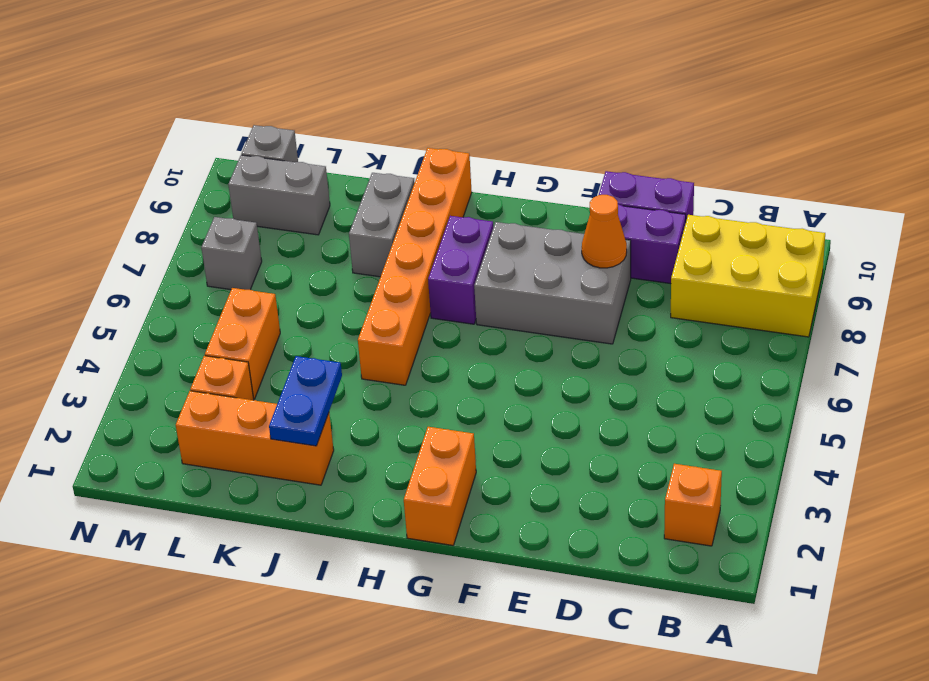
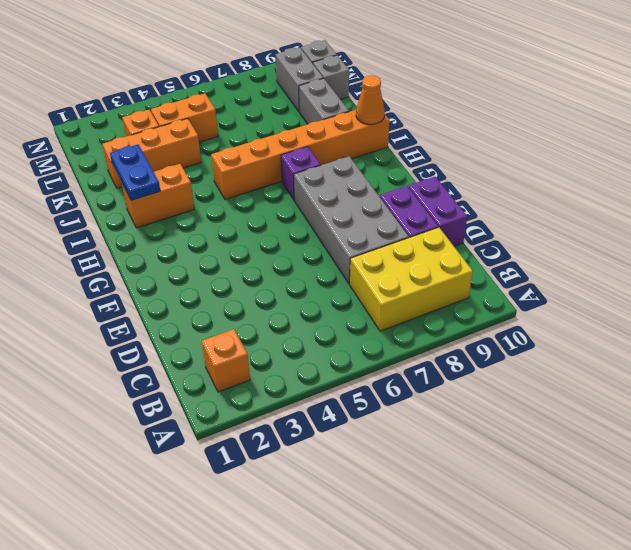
yellow 2x3 brick [671,215,825,337] -> yellow 2x3 brick turned to [350,227,473,331]
grey 2x3 brick [474,222,631,344] -> grey 2x4 brick [294,156,409,284]
orange 1x1 cone [582,195,627,268] -> orange 1x1 cone moved to [356,76,385,124]
orange 1x2 brick [404,427,476,545] -> orange 1x2 brick moved to [122,164,194,228]
purple 1x2 brick [428,216,493,324] -> purple 1x1 brick [281,147,321,200]
orange 1x3 brick [176,391,334,485] -> orange 1x3 brick turned to [102,119,201,188]
blue 1x2 plate [269,356,342,446] -> blue 1x2 plate turned to [110,144,160,200]
grey 1x2 brick [349,173,415,277] -> grey 1x2 brick turned to [299,78,349,124]
grey 1x1 brick [201,217,262,290] -> grey 1x1 brick moved to [313,55,349,100]

